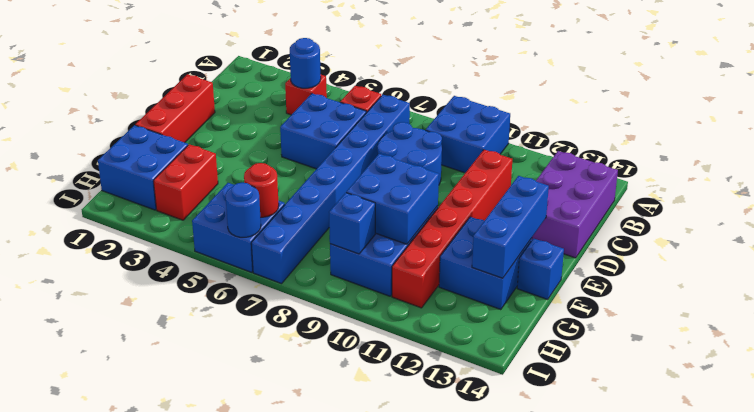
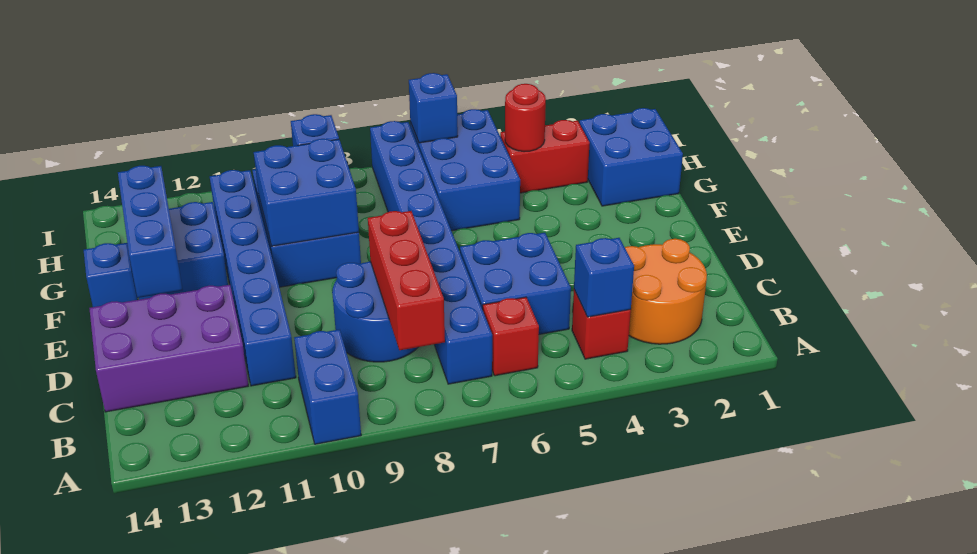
blue 2x2 brick [426,96,510,173] -> blue 1x2 brick [294,329,361,444]
none -> orange 2x2 round brick [625,239,707,344]
blue 1x1 round brick [290,38,321,88] -> blue 1x1 brick [574,238,634,317]
purple 2x3 brick [532,151,618,258] -> purple 2x3 brick turned to [89,285,248,412]
red 1x6 brick [392,150,512,308] -> blue 1x6 brick [210,170,296,386]
red 1x3 brick [135,74,215,143] -> red 1x3 brick moved to [368,211,445,350]
red 1x2 brick [153,144,218,220] -> red 1x2 brick turned to [500,120,590,193]
blue 2x2 brick [192,183,285,272] -> blue 2x3 brick [410,109,520,231]
red 1x1 round brick [244,163,279,217] -> red 1x1 round brick moved to [505,84,546,152]
blue 1x1 round brick [226,182,261,237] -> blue 1x1 brick [409,73,458,143]

